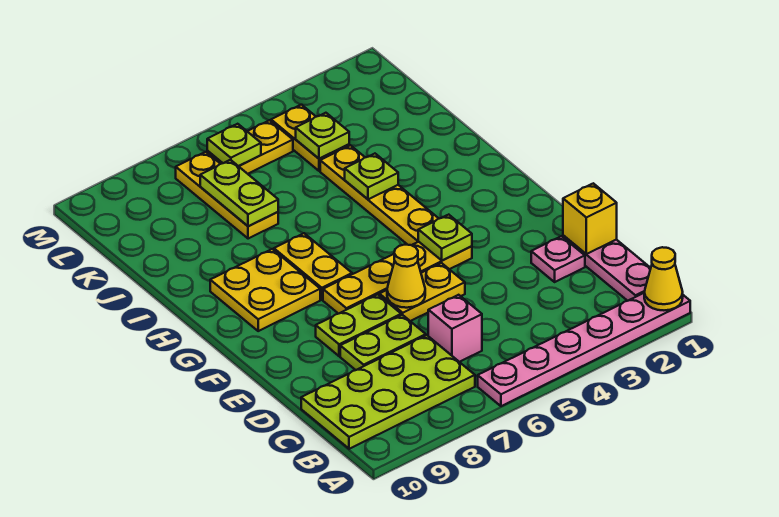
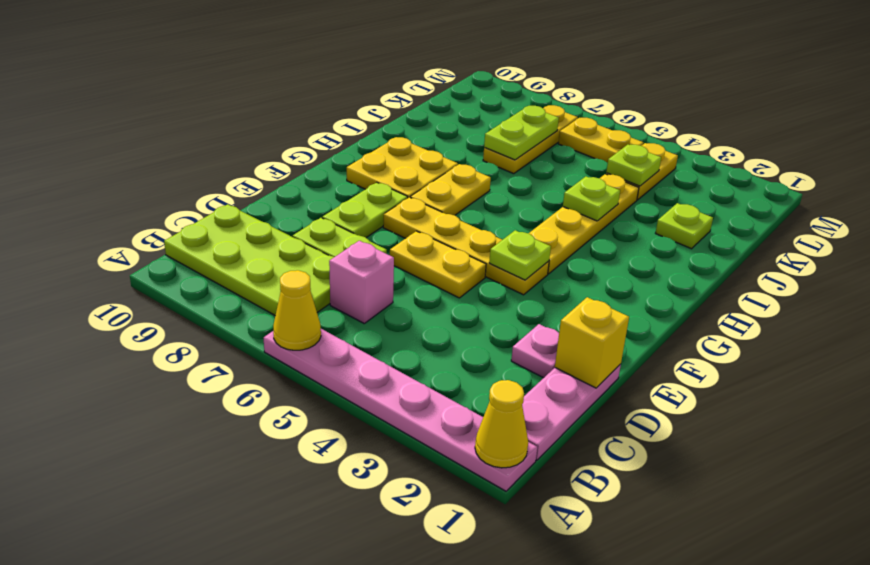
yellow 1x1 cone [387,245,425,308] -> yellow 1x1 cone moved to [273,270,321,350]
lime 1x2 plate [316,294,401,356] -> lime 1x2 plate turned to [322,182,408,238]
lime 1x1 plate [207,124,261,166] -> lime 1x1 plate moved to [656,203,713,249]

